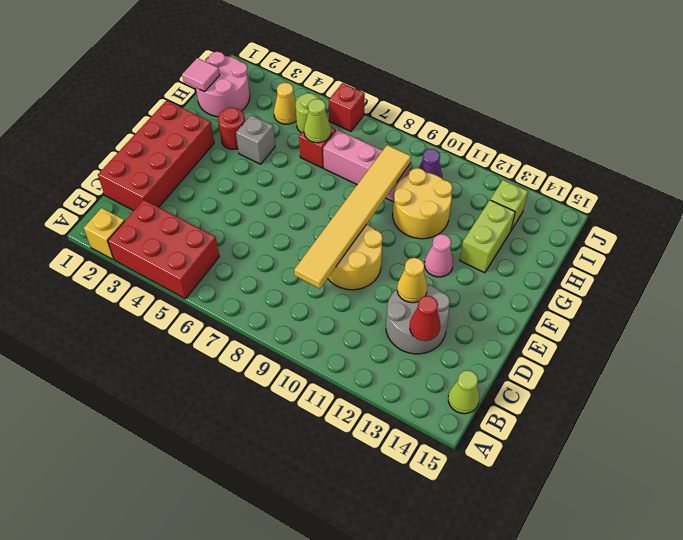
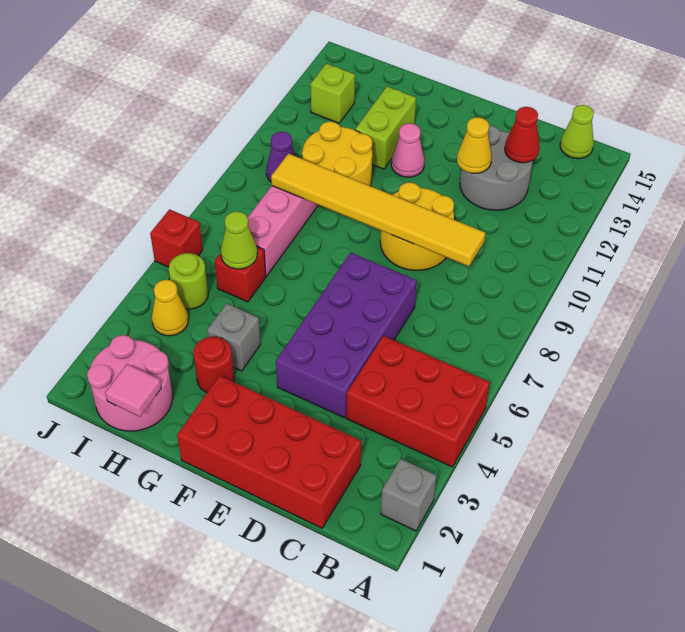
yellow 1x1 brick [84,208,125,260] -> grey 1x1 brick [381,459,436,531]
red 2x3 brick [108,200,219,299] -> red 2x3 brick turned to [346,336,490,467]
none -> purple 2x4 brick [276,253,417,418]
lime 1x2 brick [460,200,515,273] -> lime 1x2 brick turned to [355,86,416,169]

